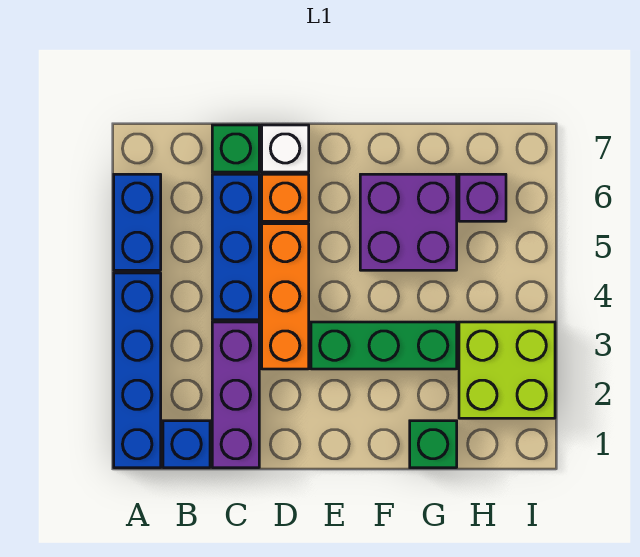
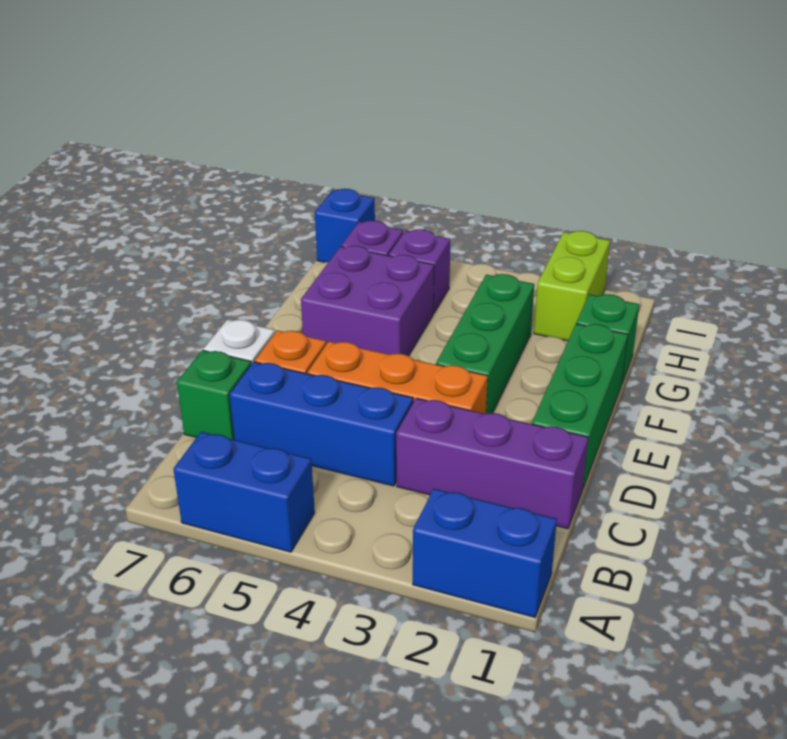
blue 1x4 brick [114,273,161,468] -> blue 1x2 brick [413,489,557,617]
blue 1x1 brick [163,421,210,468] -> blue 1x1 brick moved to [315,189,375,262]
none -> green 1x3 brick [532,324,628,488]
lime 2x2 brick [459,322,555,418] -> lime 1x2 brick [534,231,610,341]
none -> purple 1x1 brick [389,229,450,313]

